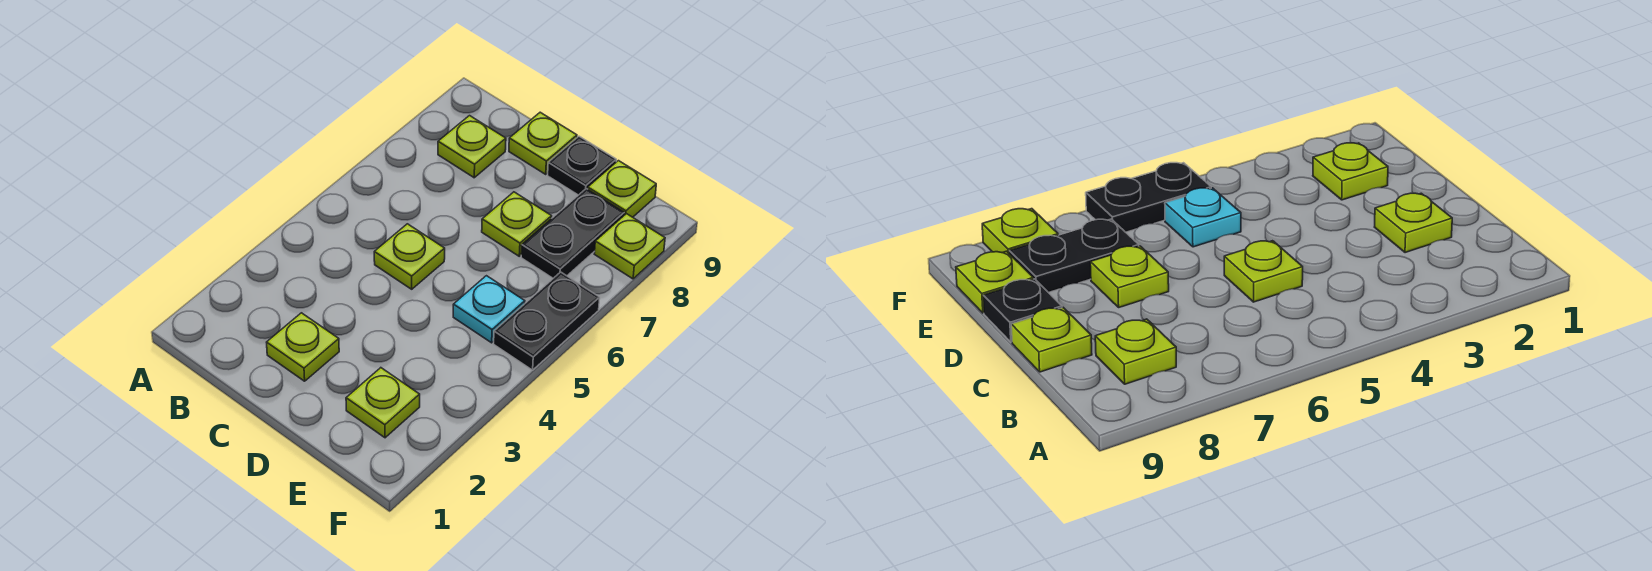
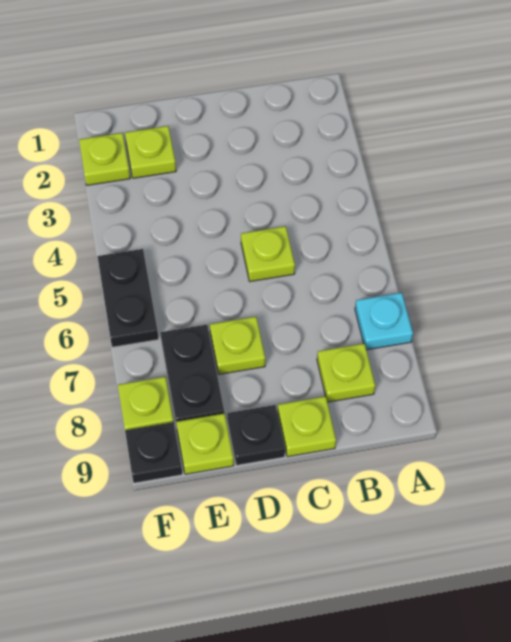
lime 1x1 plate [267,313,339,381] -> lime 1x1 plate moved to [79,133,130,185]
cyan 1x1 plate [453,276,525,343] -> cyan 1x1 plate moved to [355,293,413,350]
none -> black 1x1 plate [125,422,182,483]

